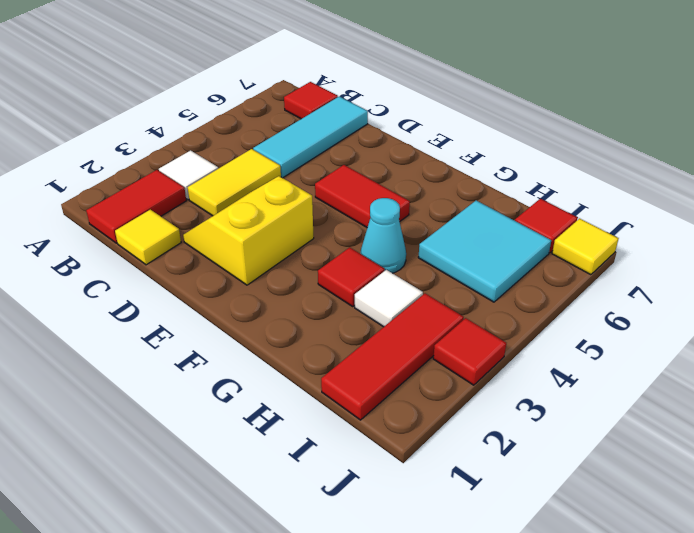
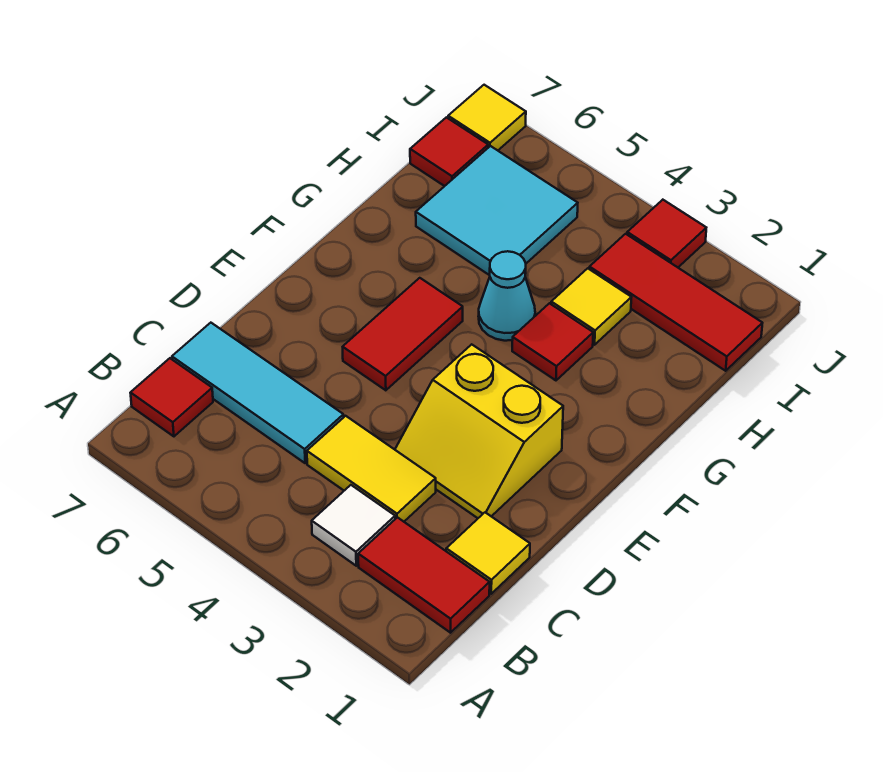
white 1x1 tile [355,270,423,327] -> yellow 1x1 tile [551,268,631,345]

